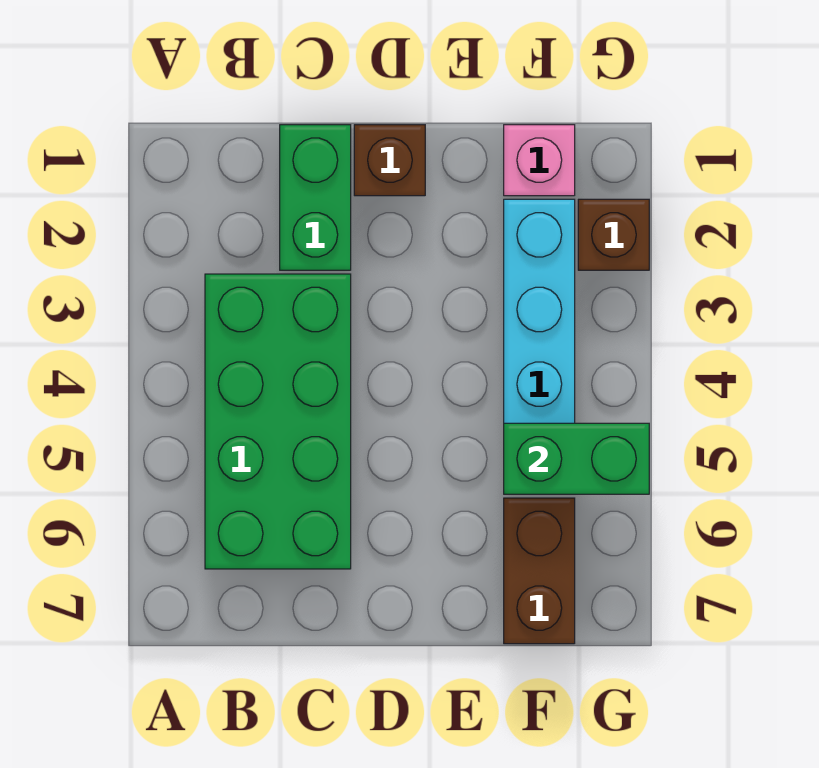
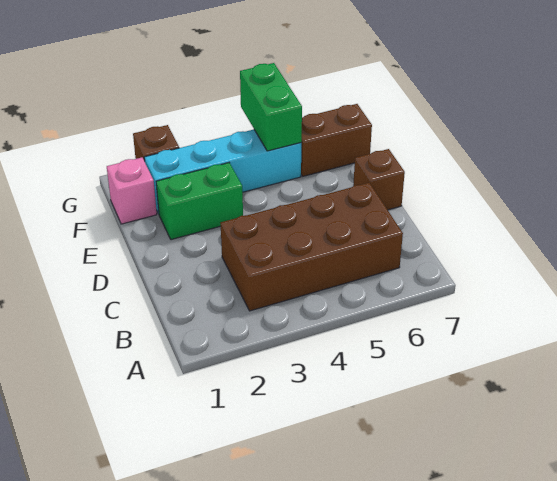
green 2x4 brick [205,274,351,569] -> brown 2x4 brick [221,183,403,311]
green 1x2 brick [280,125,351,270] -> green 1x2 brick moved to [156,163,243,240]
brown 1x1 brick [354,125,425,196] -> brown 1x1 brick moved to [353,149,405,210]

